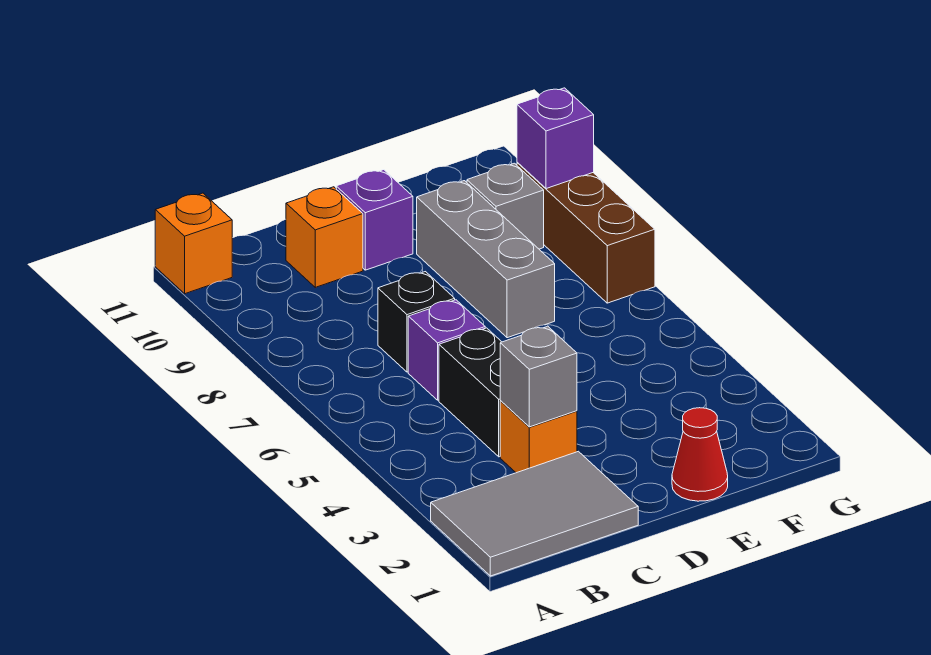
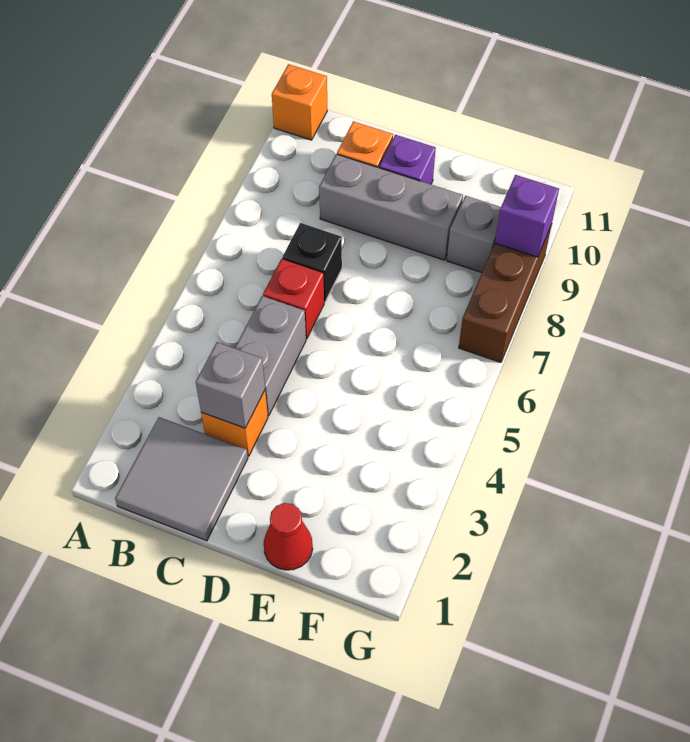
grey 2x3 tile [431,451,638,576] -> grey 2x2 tile [115,417,248,541]
black 1x2 brick [439,328,501,457] -> grey 1x2 brick [235,296,306,416]
purple 1x1 brick [408,300,485,400] -> red 1x1 brick [263,259,324,339]
grey 1x3 brick [417,181,555,338] -> grey 1x3 brick turned to [319,154,463,260]

